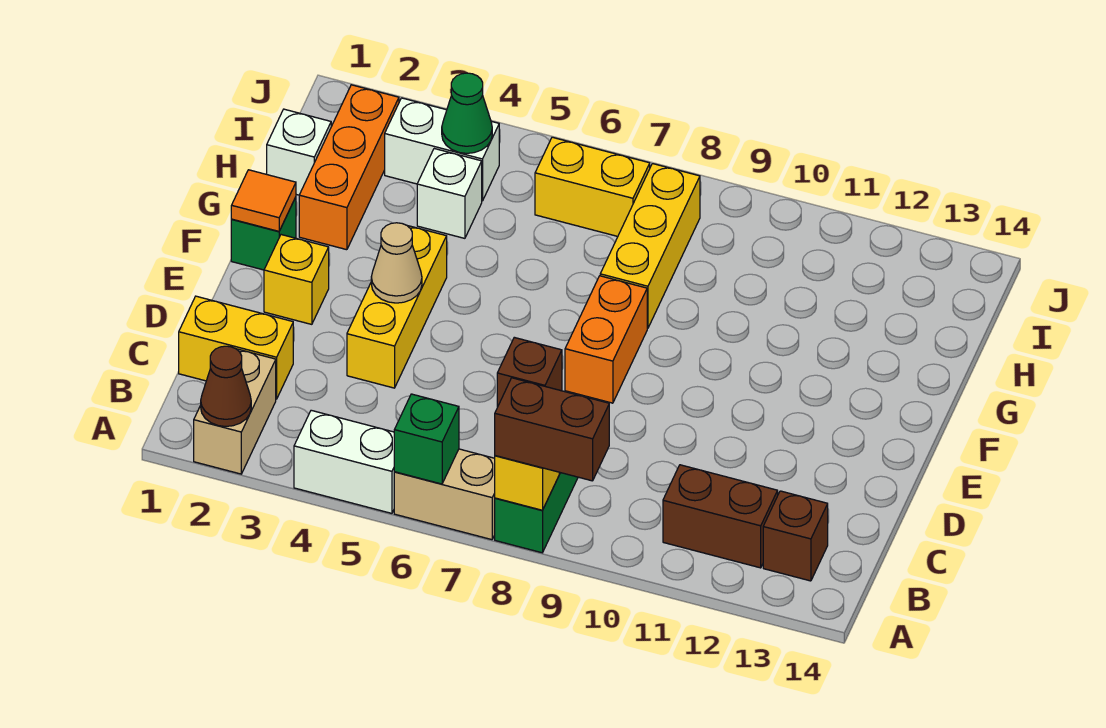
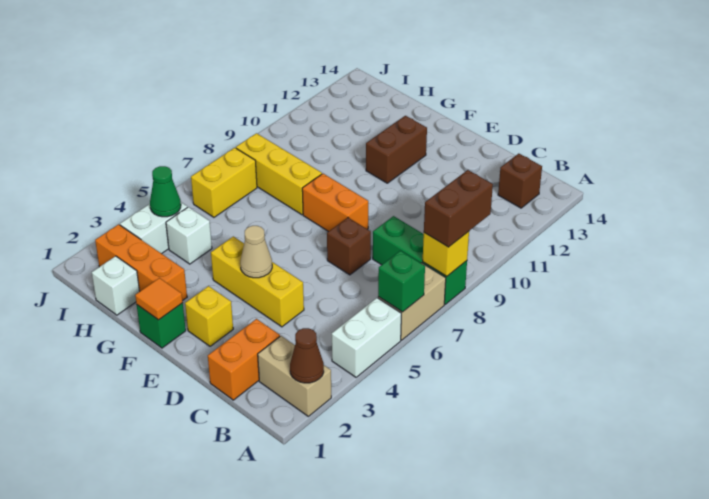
brown 1x2 brick [663,465,778,568] -> brown 1x2 brick moved to [366,116,427,183]
yellow 1x2 brick [179,296,293,399] -> orange 1x2 brick [208,319,280,400]

